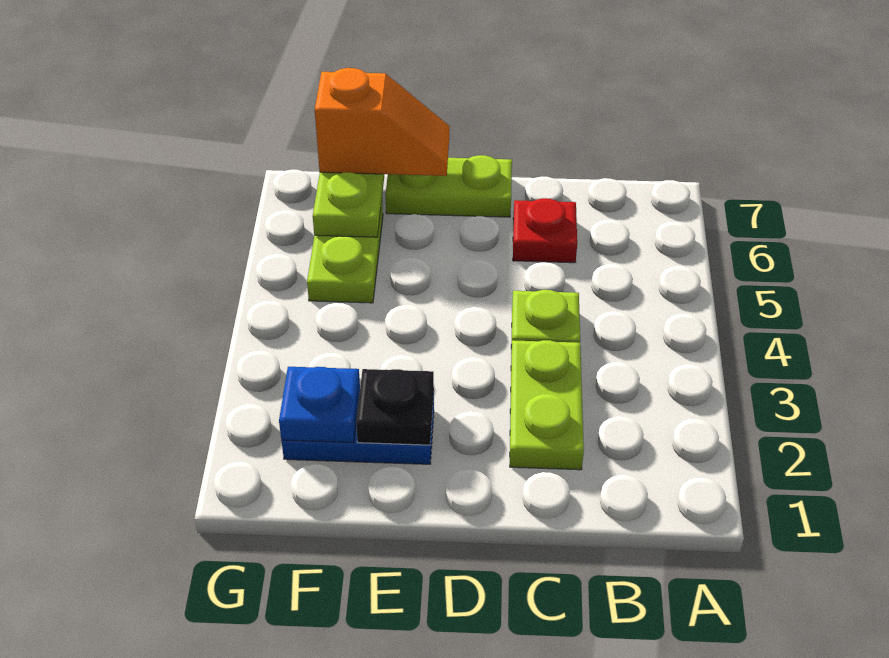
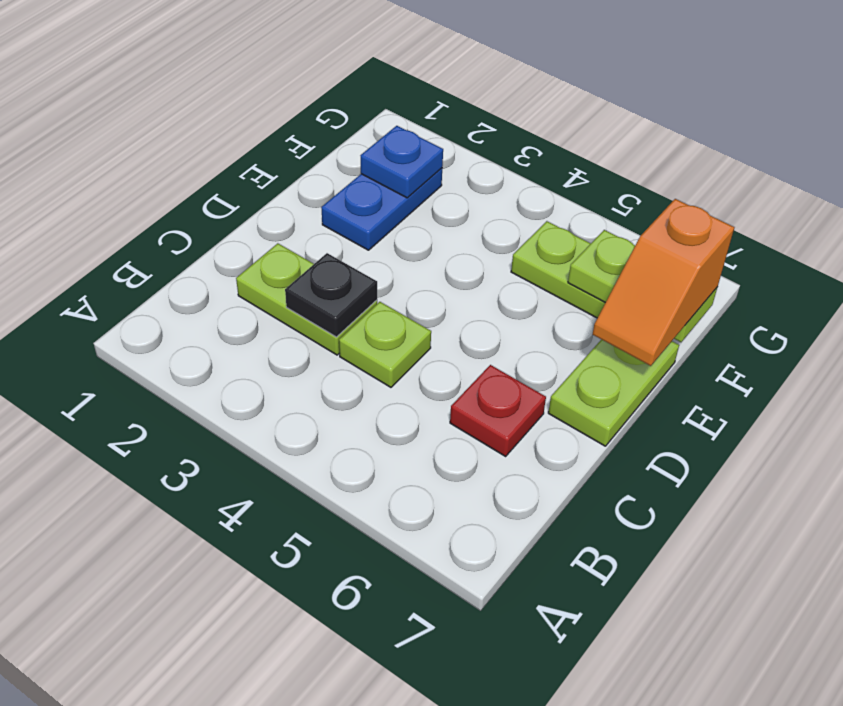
black 1x1 plate [356,369,434,445] -> black 1x1 plate moved to [285,253,377,337]

